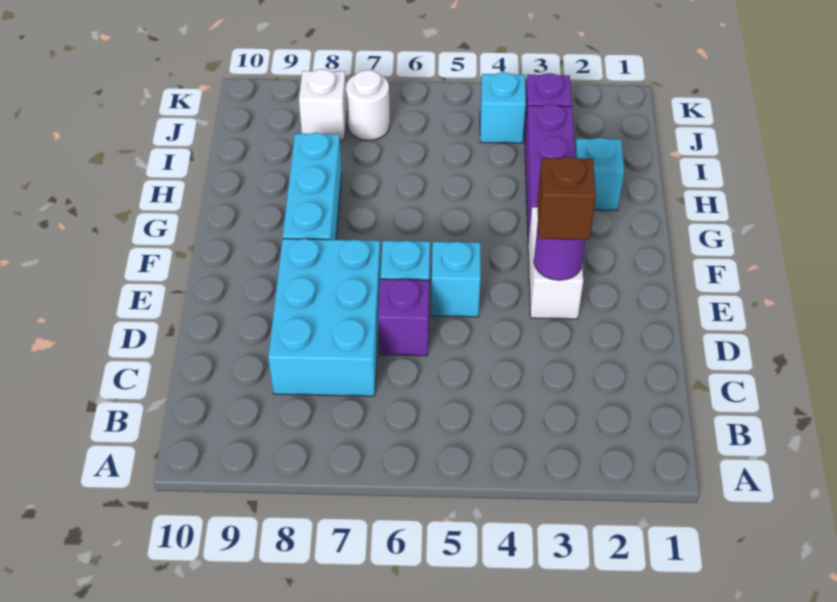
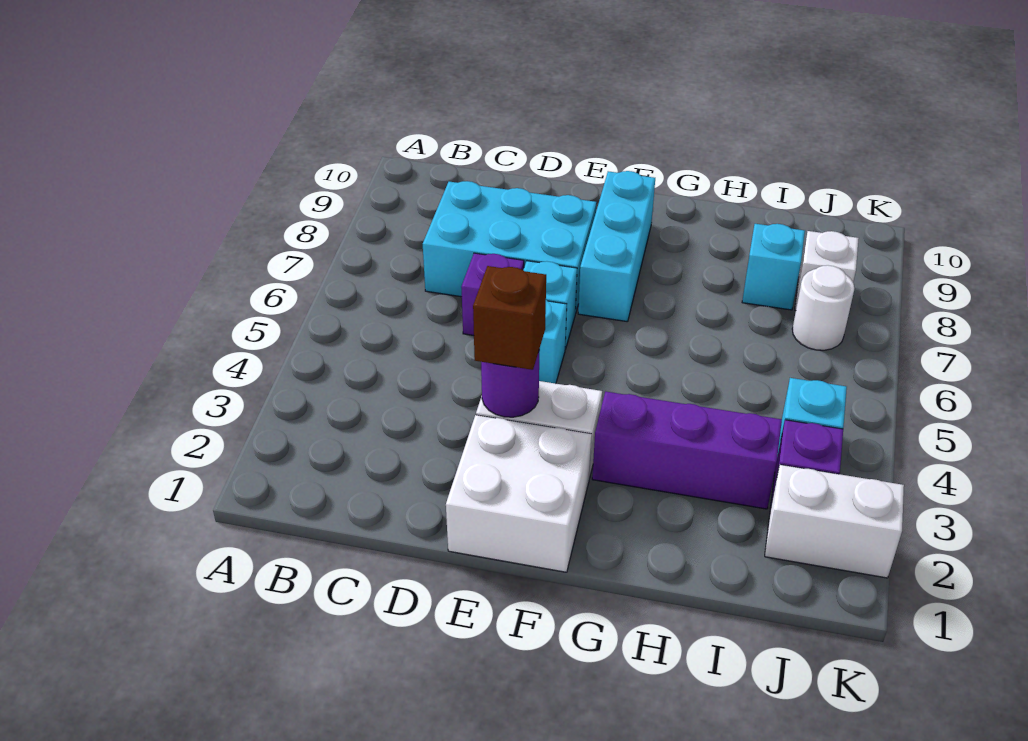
none -> white 2x2 brick [446,415,592,572]
cyan 1x3 brick [283,133,342,240] -> cyan 1x3 brick turned to [578,171,655,322]
cyan 1x1 brick [575,138,624,210] -> cyan 1x1 brick moved to [742,224,805,310]
none -> white 1x2 brick [765,465,904,578]

